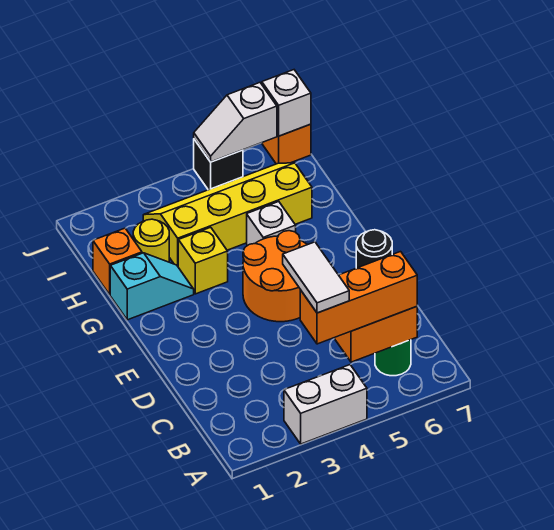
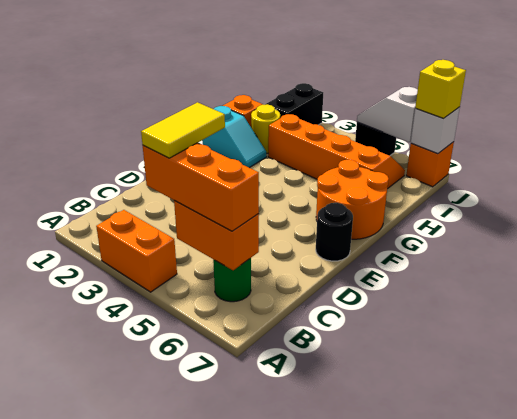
white 1x2 brick [284,365,367,444] -> orange 1x2 brick [96,210,177,292]
white 1x2 tile [283,242,349,313] -> yellow 1x2 tile [141,102,225,158]
orange 2x2 round brick [243,231,307,322] -> orange 2x2 round brick moved to [316,160,389,239]
yellow 1x1 brick [178,227,228,294] -> yellow 1x1 brick moved to [415,60,466,119]
white 1x1 brick [247,202,296,246] -> none
yellow 2x4 slope [143,163,312,266] -> orange 2x4 slope [268,114,405,189]
none -> black 1x2 brick [265,83,323,125]

